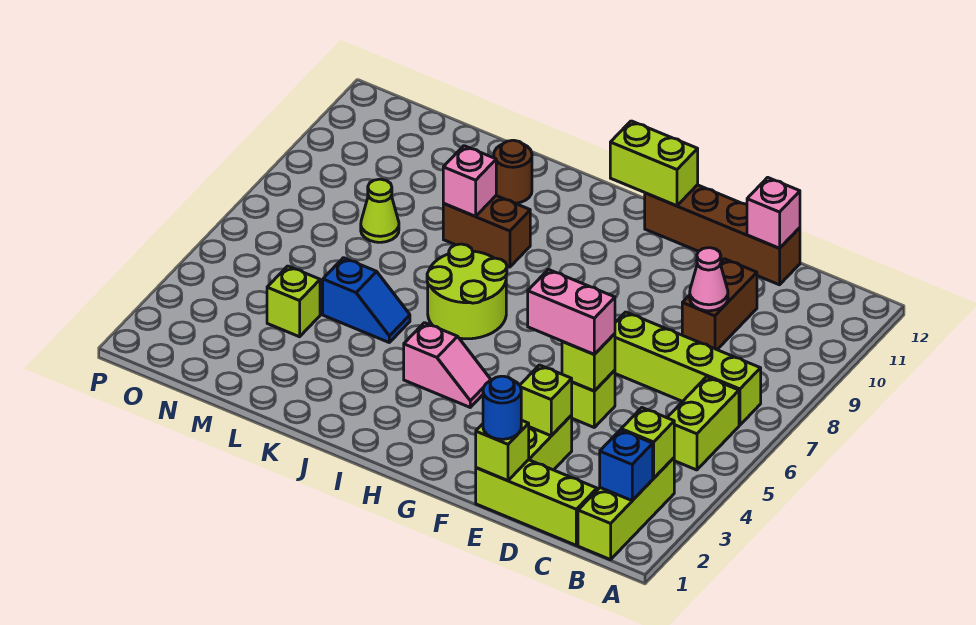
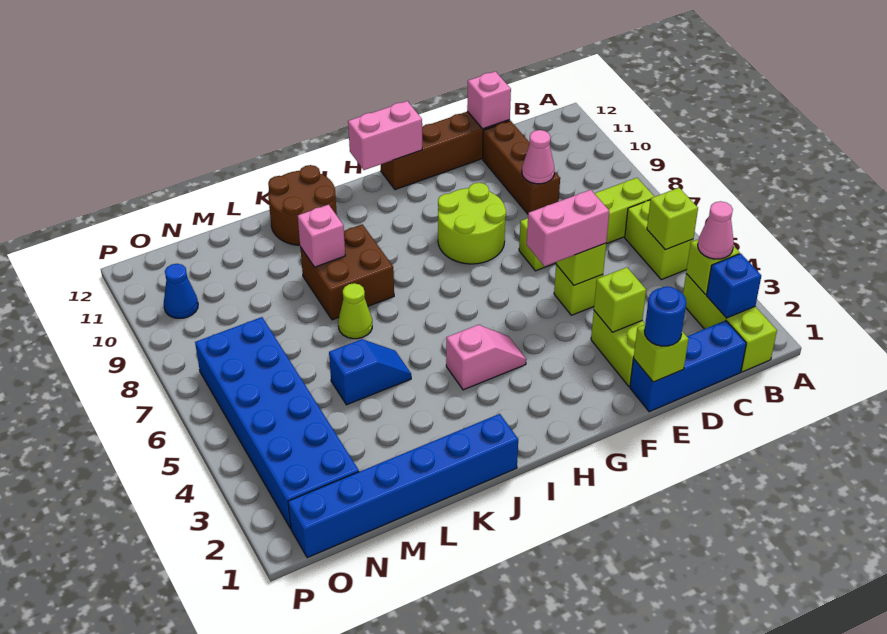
none -> pink 1x1 cone [698,201,734,259]
lime 1x3 brick [476,460,597,545] -> blue 1x3 brick [630,320,746,412]
brown 1x2 brick [682,259,757,350] -> brown 1x3 brick [483,121,560,214]
lime 1x2 brick [610,121,698,206] -> pink 1x2 brick [348,101,422,170]
lime 2x2 round brick [427,244,507,339] -> lime 2x2 round brick moved to [438,183,506,264]
none -> blue 1x6 brick [288,414,518,558]
brown 1x2 brick [443,196,530,267] -> brown 2x2 brick [300,224,394,320]
brown 1x1 round brick [494,140,532,203] -> brown 2x2 round brick [268,165,337,245]
lime 1x1 brick [267,266,320,337] -> lime 1x1 brick moved to [647,188,698,250]
lime 1x1 cone [361,179,399,242] -> lime 1x1 cone moved to [338,283,372,339]
none -> blue 2x6 brick [195,317,359,528]
none -> blue 1x1 cone [164,264,198,318]

